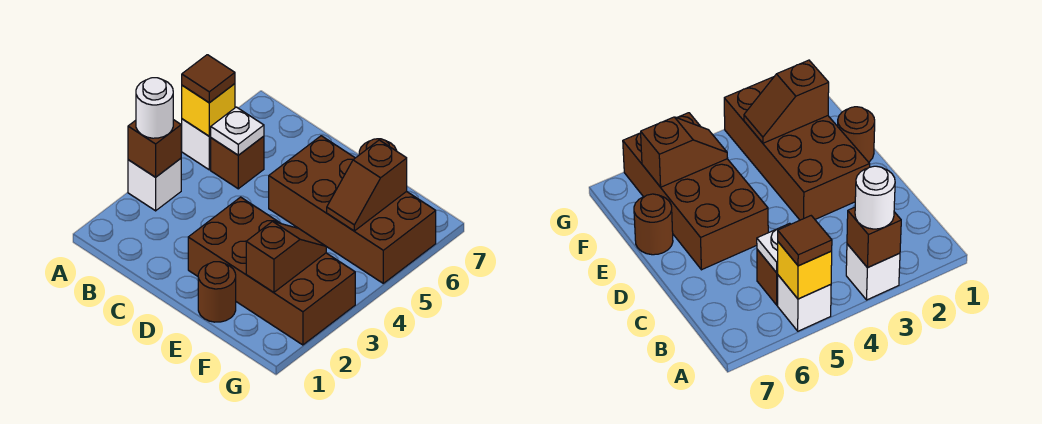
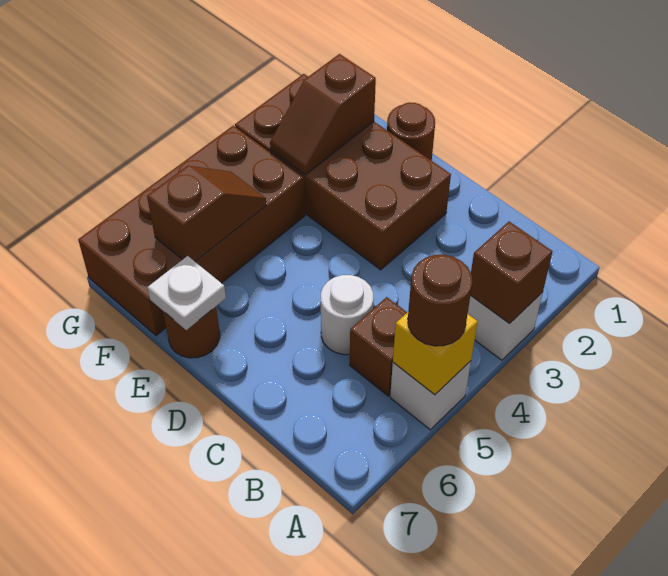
white 1x1 round brick [136,78,173,138] -> white 1x1 round brick moved to [321,275,374,355]
brown 1x1 tile [182,55,235,103] -> brown 1x1 round brick [408,255,472,346]
white 1x1 plate [211,107,264,155] -> white 1x1 plate moved to [147,256,226,330]
brown 2x4 brick [269,136,436,283] -> brown 2x4 brick turned to [78,126,305,336]

